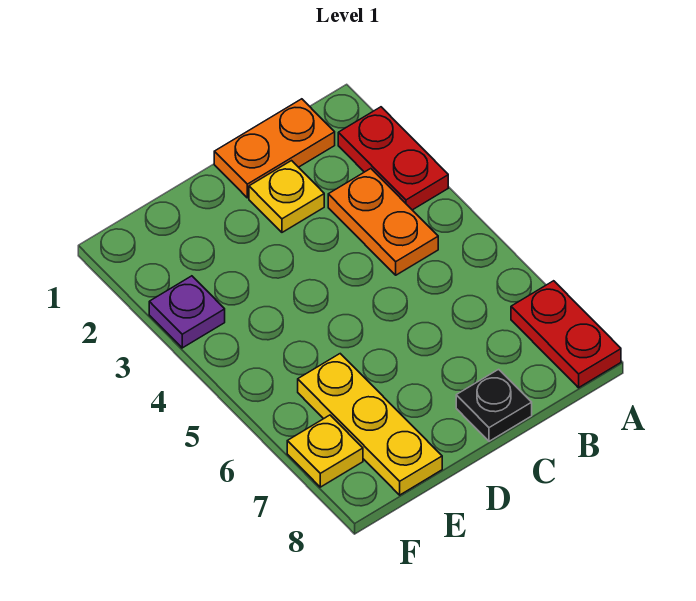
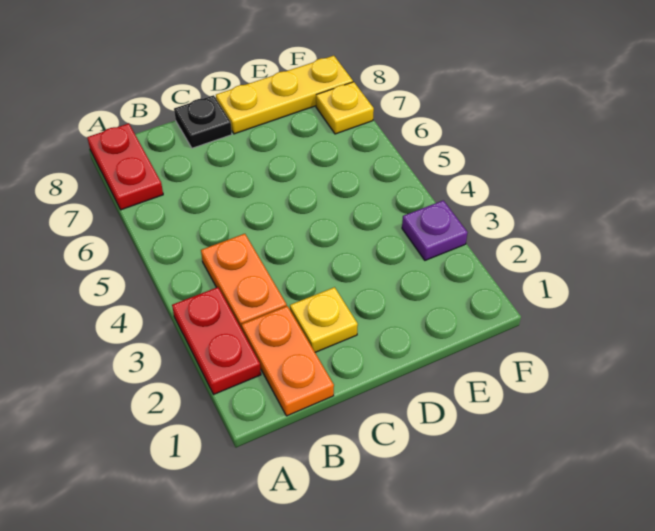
orange 1x2 plate [214,99,335,198] -> orange 1x2 plate turned to [242,306,334,416]
yellow 1x3 plate [298,354,442,495] -> yellow 1x3 plate turned to [216,56,353,134]

